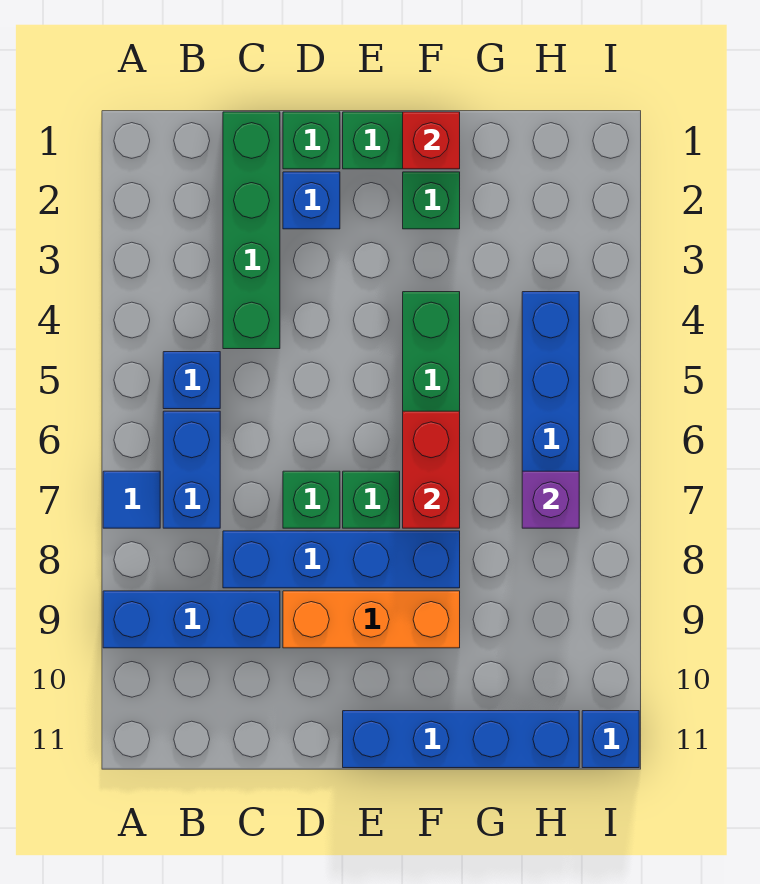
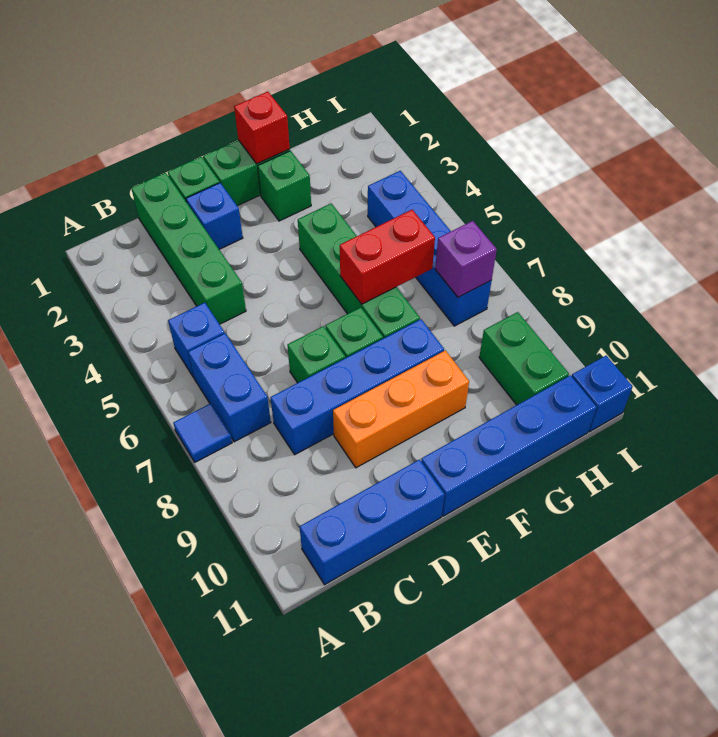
blue 1x3 brick [103,591,280,648] -> blue 1x3 brick moved to [300,460,444,585]
red 1x2 brick [403,411,460,528] -> red 1x2 brick turned to [340,210,435,304]
none -> green 1x2 brick [479,312,569,405]

